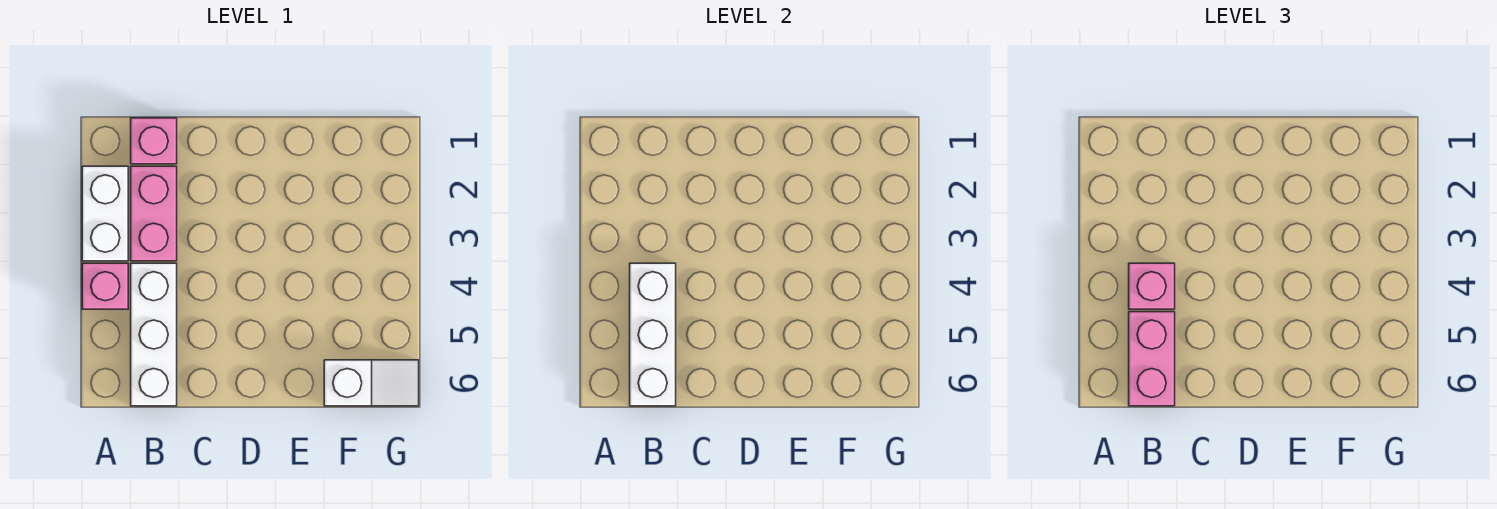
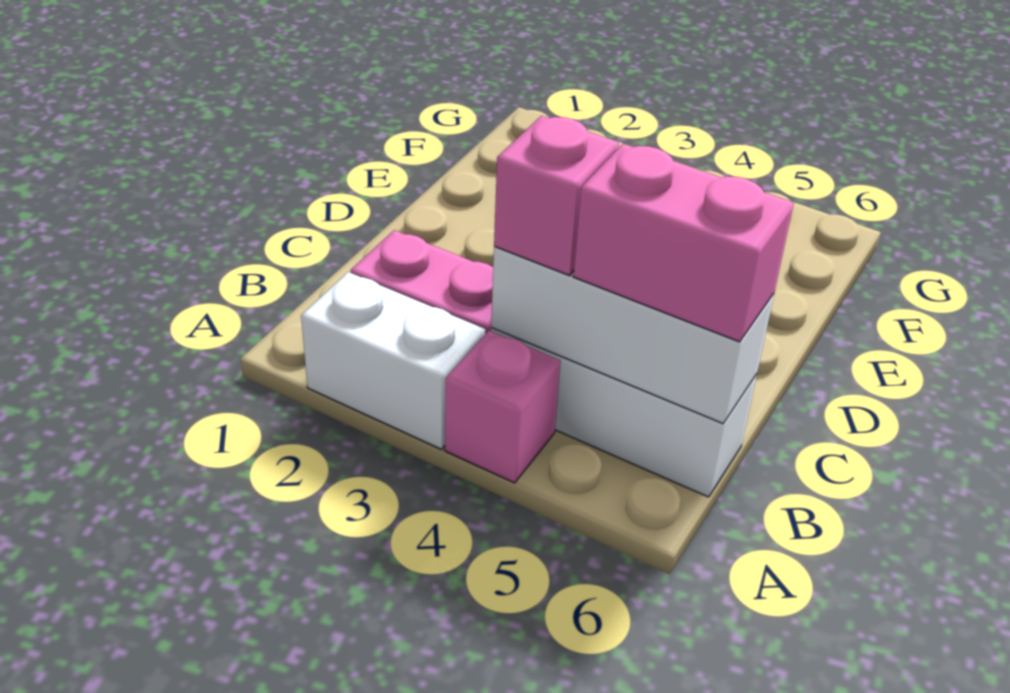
pink 1x1 brick [131,118,177,164] -> none
white 1x2 slope [324,360,419,406] -> none

